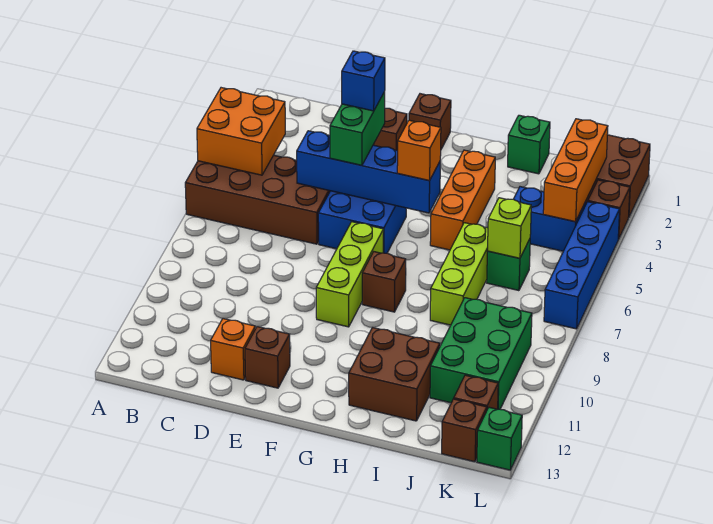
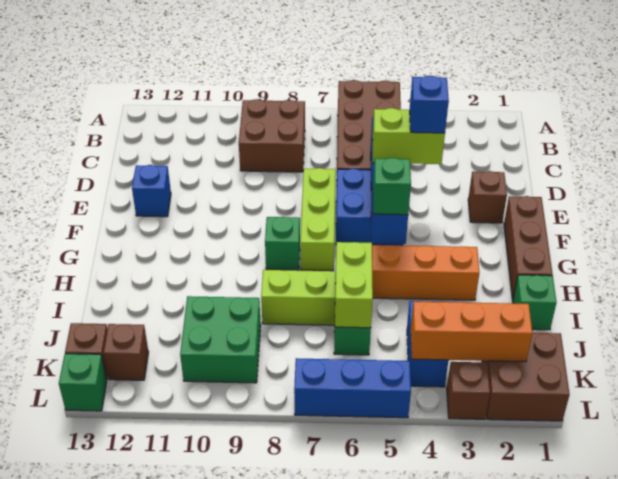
orange 2x2 brick [197,88,285,175] -> none
orange 1x1 brick [211,319,255,380] -> none
green 1x2 brick [330,92,385,165] -> lime 1x2 brick [372,108,445,164]
brown 1x1 brick [245,327,290,388] -> blue 1x1 brick [132,165,171,217]
brown 1x1 brick [409,94,451,149] -> brown 1x3 brick [504,196,552,301]
lime 1x3 brick [316,222,384,327] -> lime 1x3 brick turned to [301,168,336,271]
orange 1x1 brick [397,120,441,181] -> green 1x1 brick [373,158,411,215]
brown 1x1 brick [362,252,406,312] -> green 1x1 brick [265,217,300,270]
brown 2x2 brick [349,327,440,421] -> brown 2x2 brick moved to [239,99,305,172]
lime 1x1 brick [488,198,531,258] -> lime 1x2 brick [335,242,373,328]
green 2x3 brick [430,298,532,409] -> green 2x2 brick [180,296,261,383]
blue 1x4 brick [544,202,620,329] -> blue 1x3 brick [294,358,411,418]

